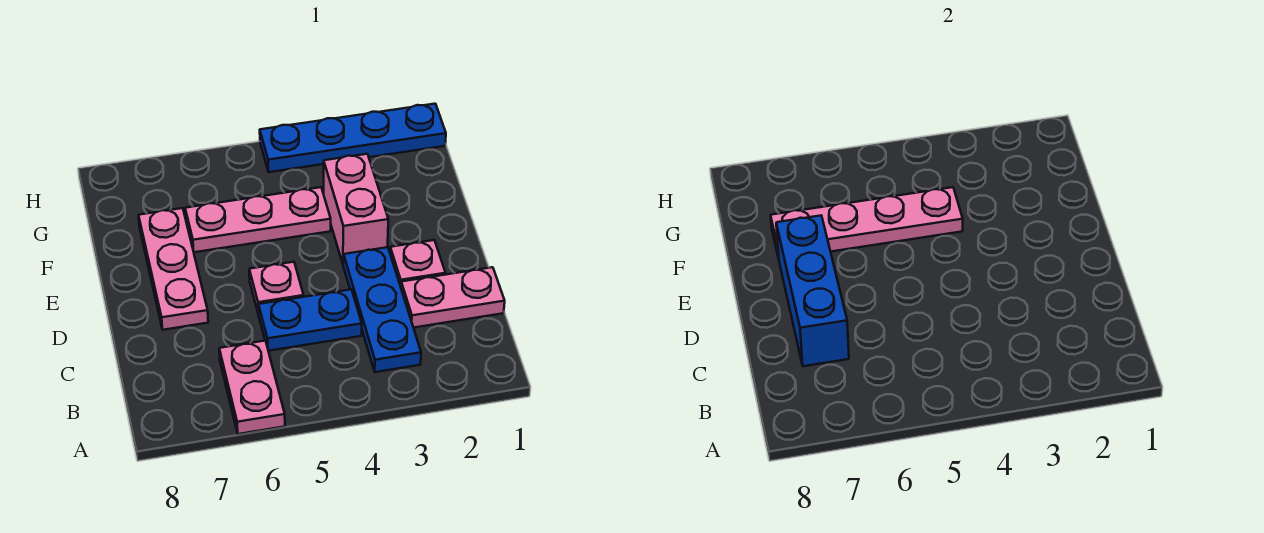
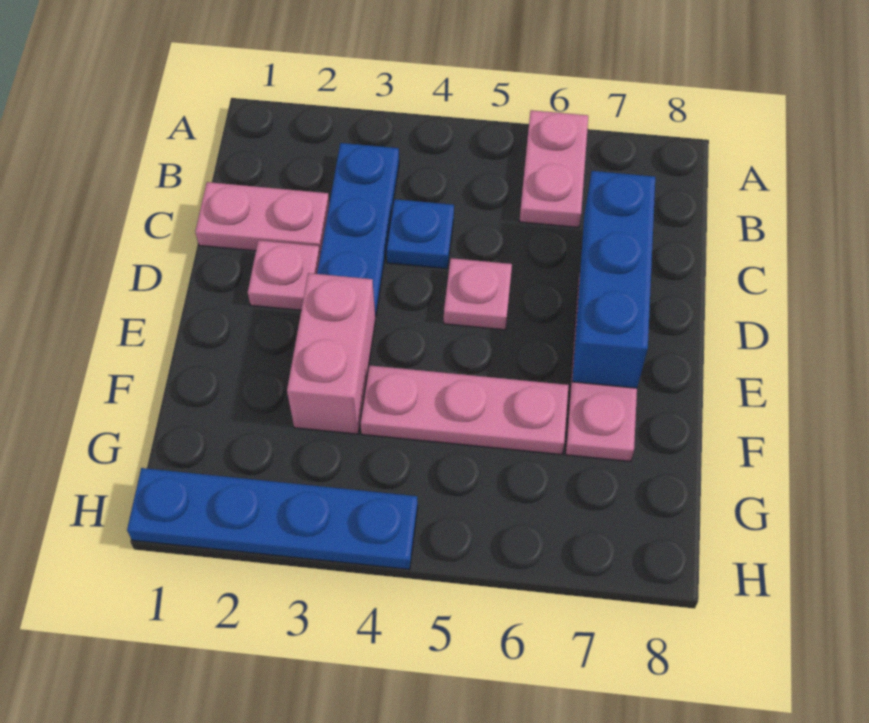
blue 1x2 plate [259,290,362,351] -> blue 1x1 plate [386,199,454,269]
pink 1x4 plate [771,187,963,258] -> none

